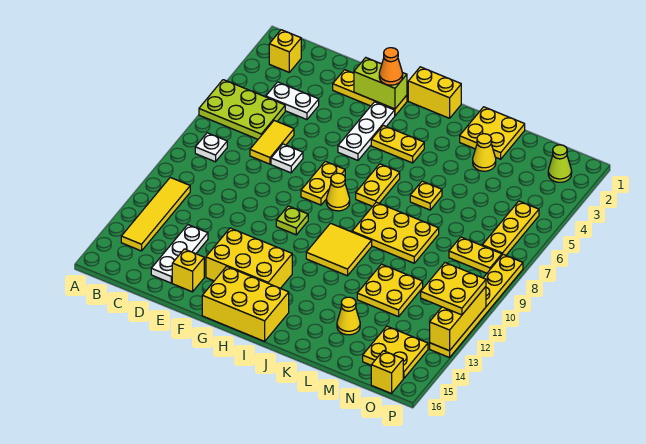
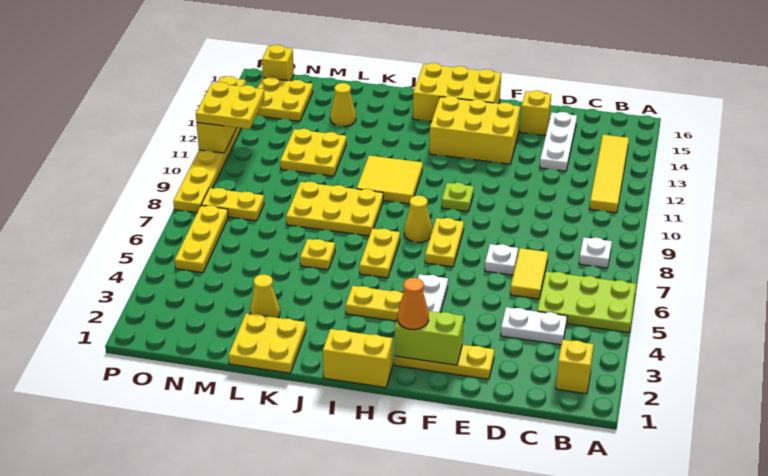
lime 1x1 cone [548,145,572,182] -> none

